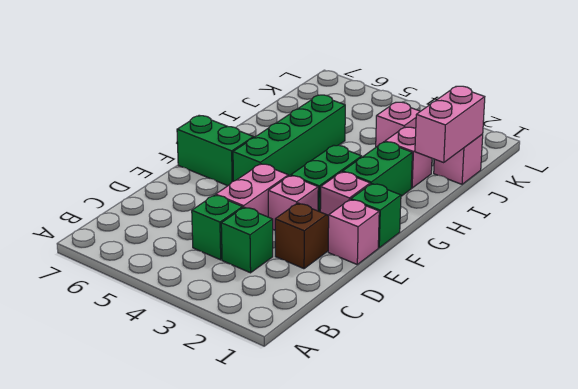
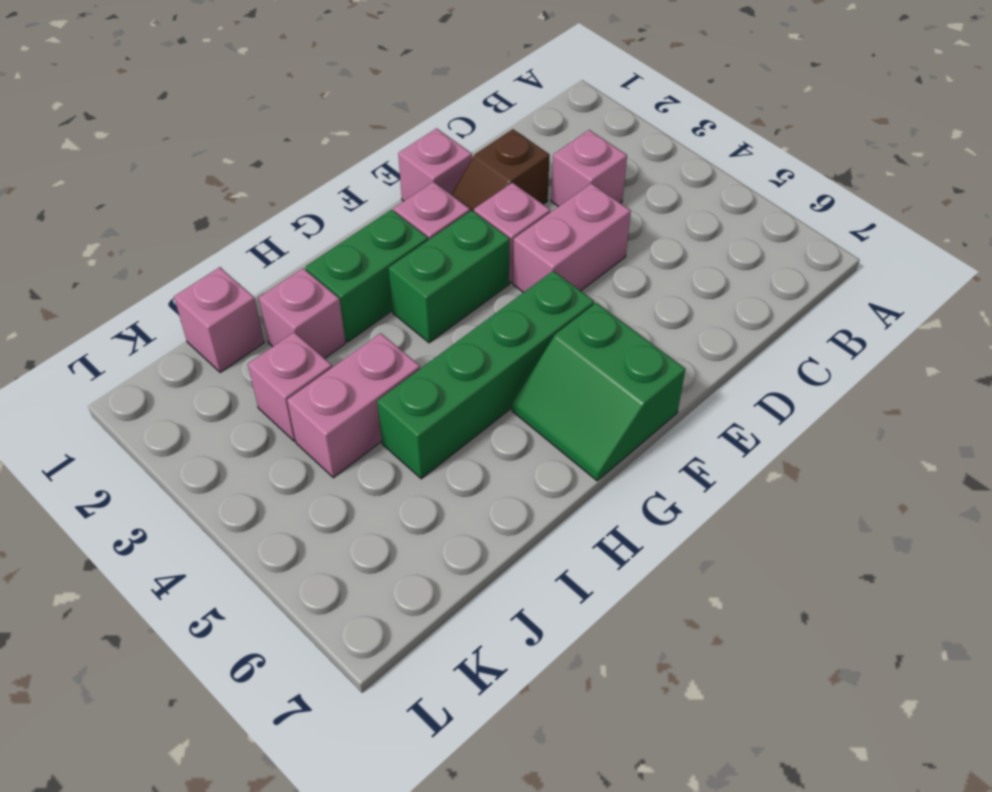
green 1x1 brick [221,207,273,273] -> pink 1x1 brick [551,130,627,207]
green 1x1 brick [192,195,243,260] -> none
green 1x1 brick [351,184,401,248] -> none
pink 1x2 brick [415,86,485,162] -> pink 1x2 brick moved to [287,333,420,478]

